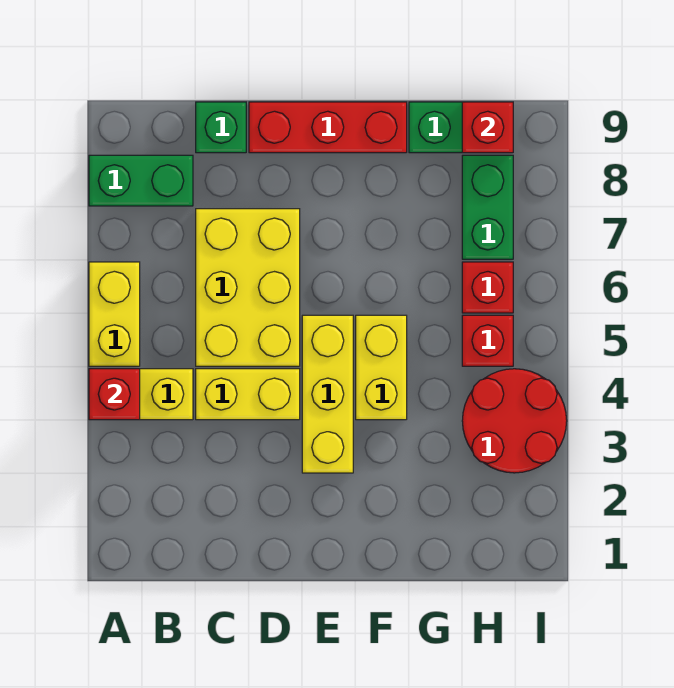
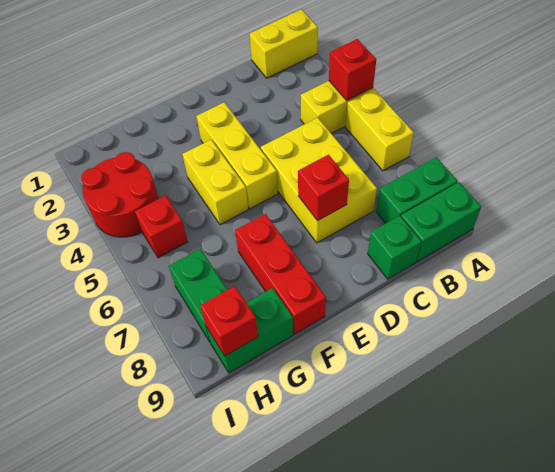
none -> green 1x2 brick [401,182,481,262]
yellow 1x2 brick [196,369,300,420] -> yellow 1x2 brick moved to [249,9,318,78]
red 1x3 brick [249,102,407,153] -> red 1x3 brick turned to [235,214,326,334]
red 1x1 brick [462,262,513,313] -> red 1x1 brick moved to [298,155,349,221]

